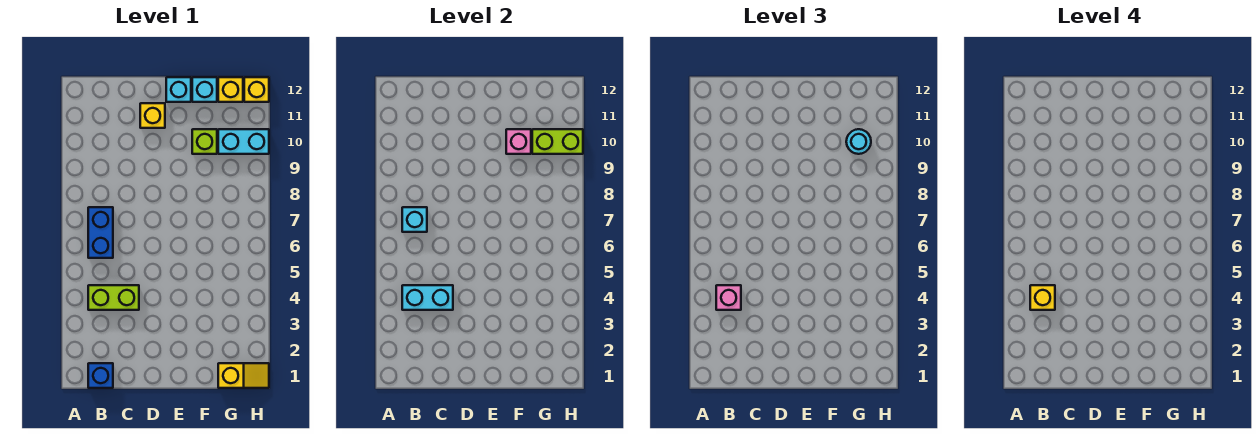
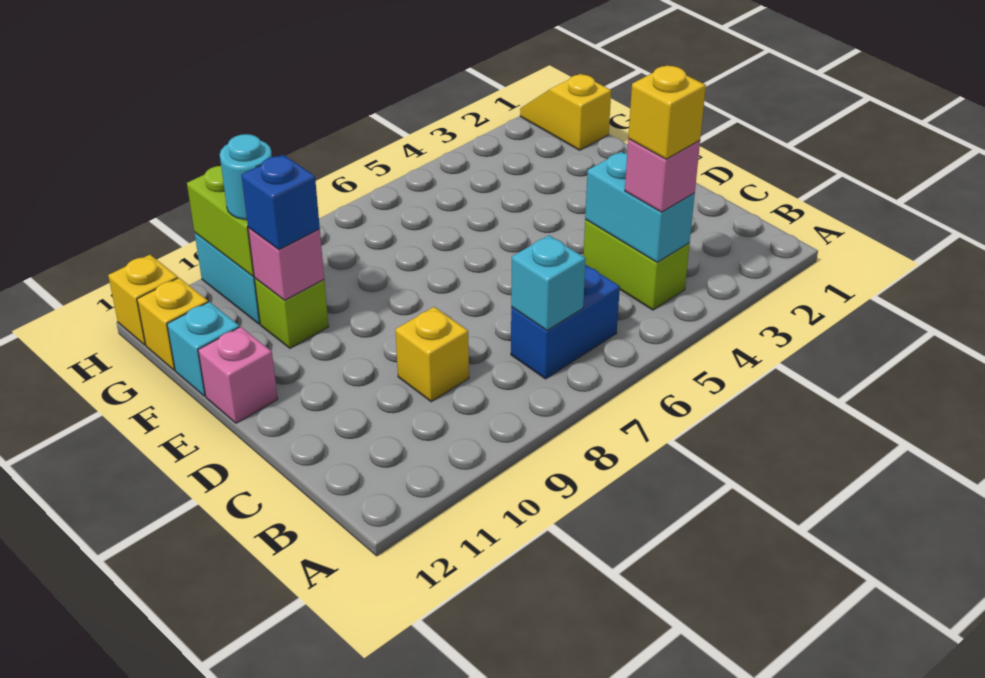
blue 1x1 brick [88,363,113,388] -> blue 1x1 brick moved to [241,155,320,250]
yellow 1x1 brick [140,103,165,128] -> yellow 1x1 brick moved to [395,307,469,402]
cyan 1x1 brick [166,77,191,102] -> pink 1x1 brick [198,327,278,423]

